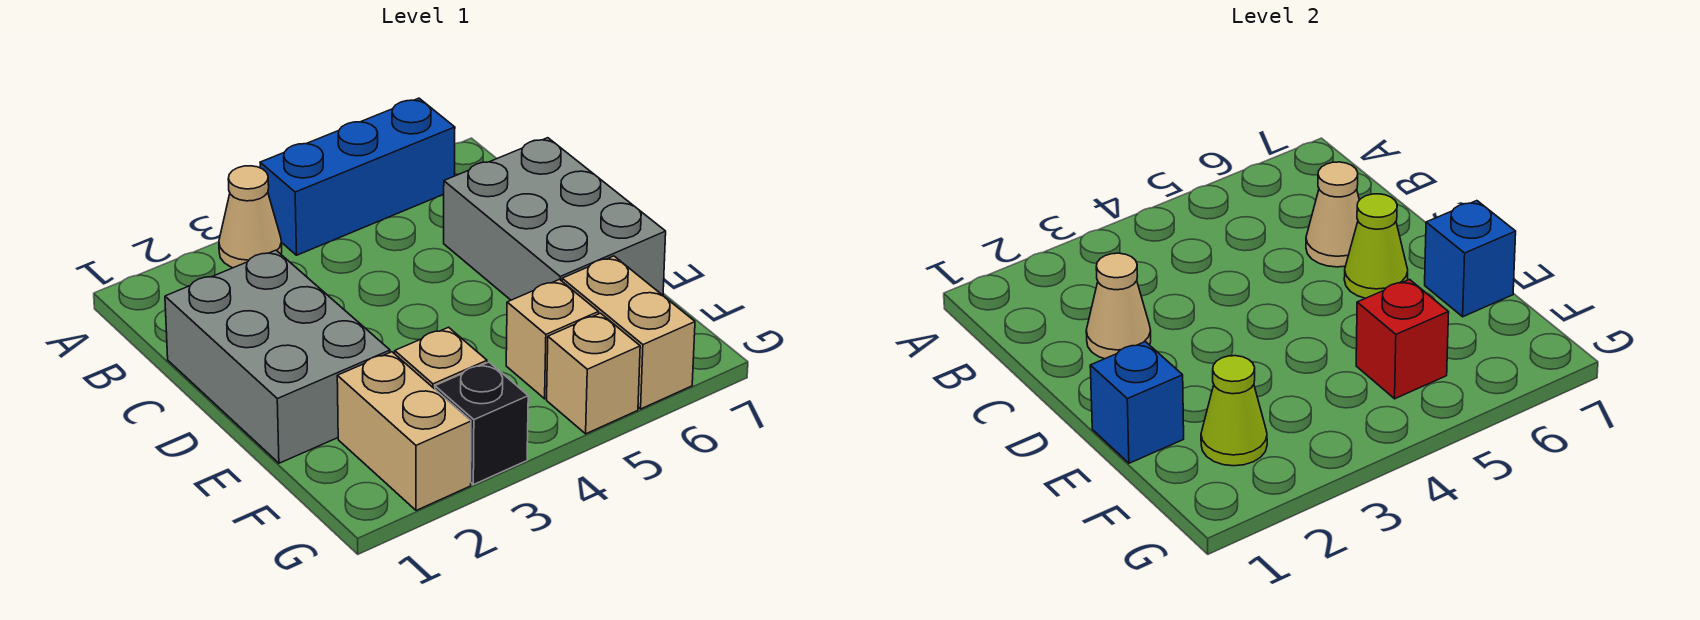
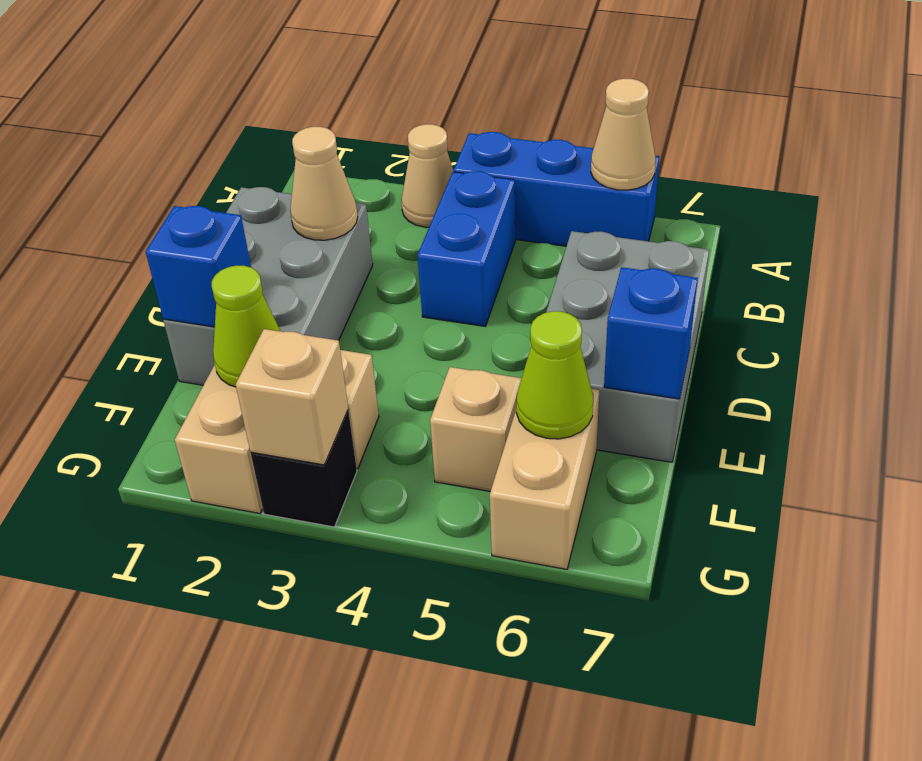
none -> blue 1x2 brick [418,171,515,326]
tan 1x1 cone [1306,162,1359,267] -> tan 1x1 cone moved to [591,79,655,190]
lime 1x1 cone [1344,194,1408,298] -> lime 1x1 cone moved to [516,311,593,439]
red 1x1 brick [1356,280,1449,399] -> none
tan 1x1 brick [547,313,640,434] -> tan 1x1 brick moved to [236,329,348,465]

